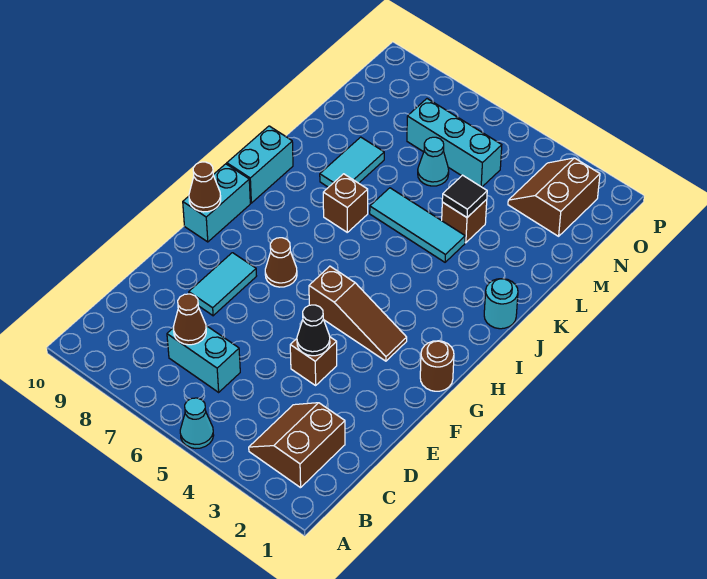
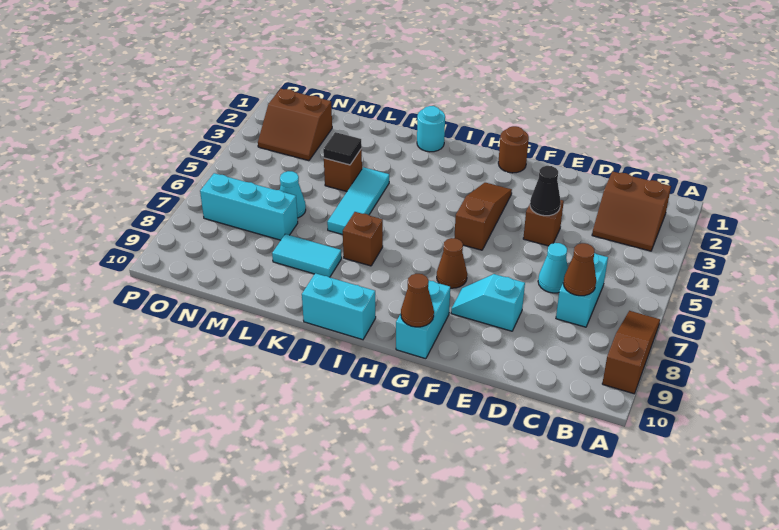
cyan 1x1 cone [180,398,214,448] -> cyan 1x1 cone moved to [538,243,568,293]
none -> brown 1x3 slope [602,311,660,394]
cyan 1x2 tile [189,253,256,316] -> cyan 1x2 slope [451,274,525,331]
cyan 1x2 brick [183,164,250,242] -> cyan 1x2 brick turned to [396,281,450,359]
cyan 1x3 brick [407,99,502,187] -> cyan 1x3 brick turned to [200,173,298,240]

